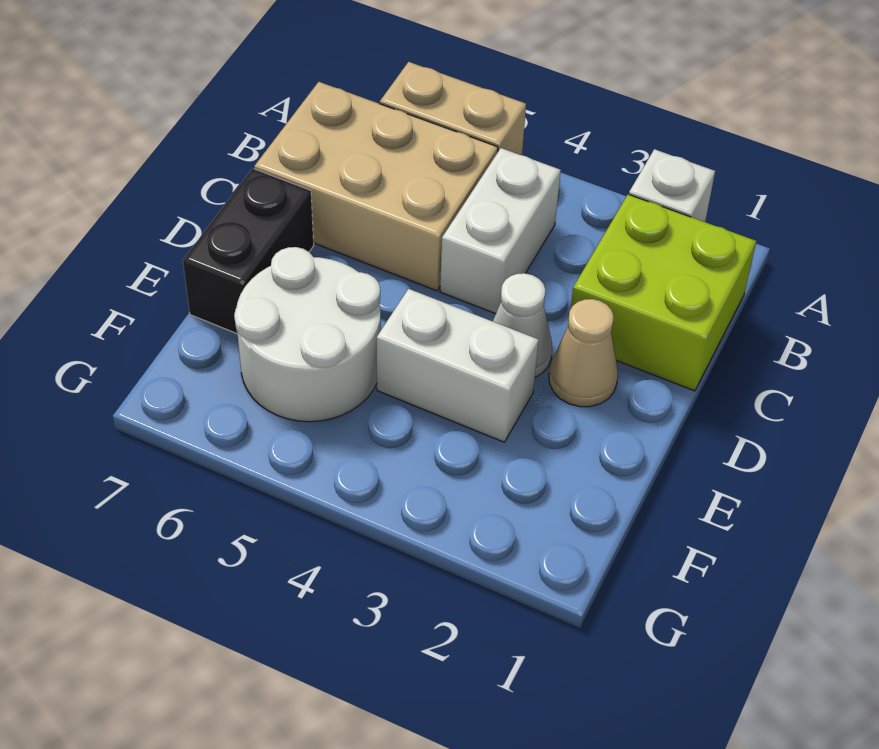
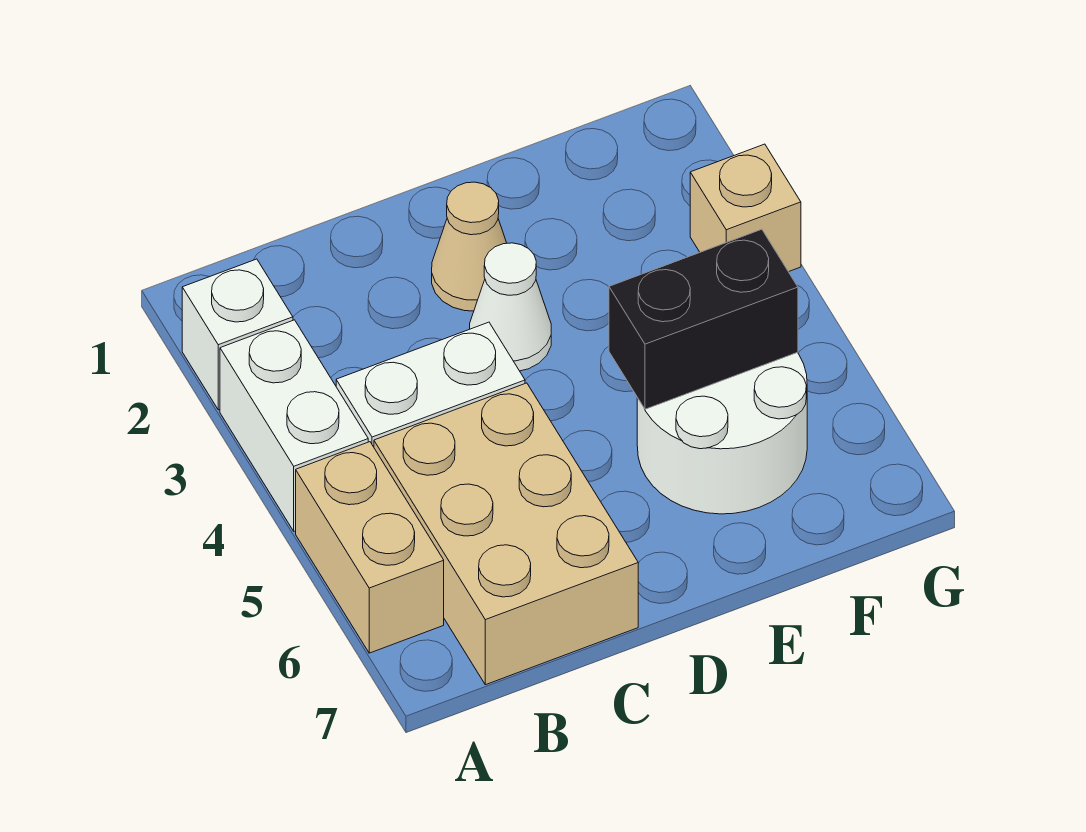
lime 2x2 brick [571,194,756,391] -> none
black 1x2 brick [183,168,314,334] -> black 1x2 brick moved to [609,229,798,409]
white 1x2 brick [377,289,539,442] -> white 1x2 brick moved to [220,320,368,531]
none -> tan 1x1 brick [690,144,801,272]

